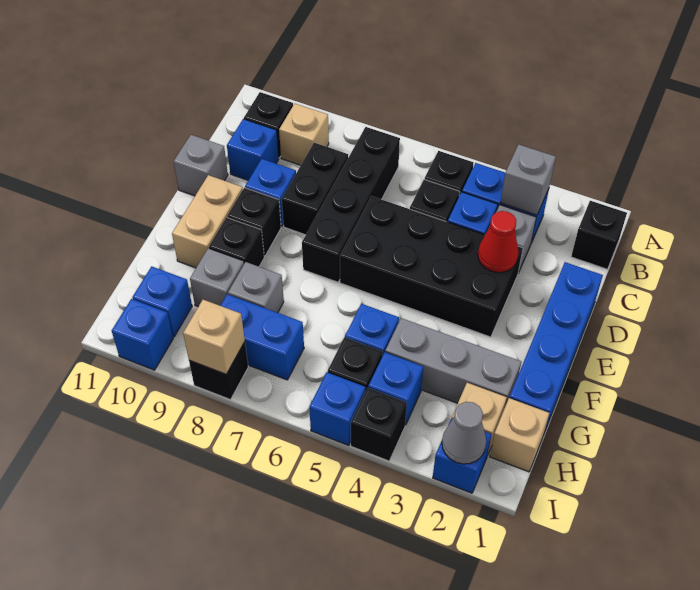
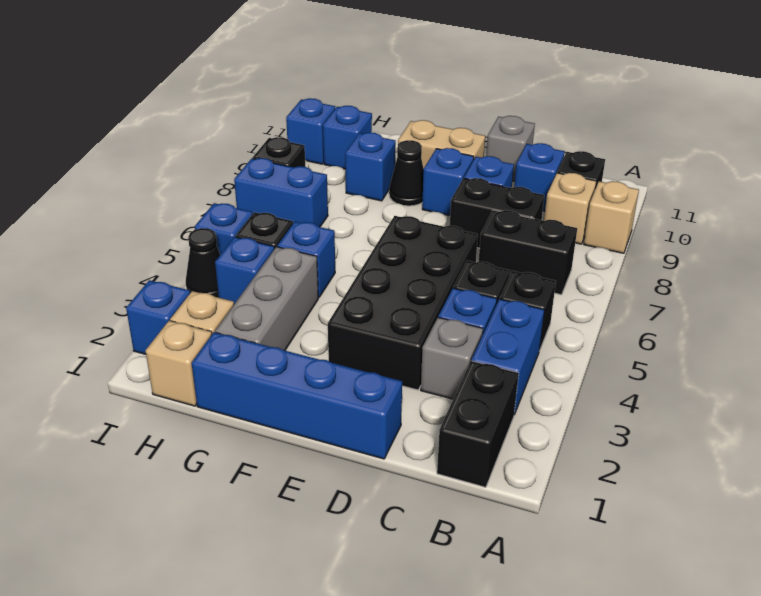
black 1x1 brick [571,201,627,269] -> black 1x2 brick [437,361,519,487]
grey 1x1 brick [500,144,556,215] -> none
black 1x4 brick [302,127,400,282] -> black 1x2 brick [479,210,577,295]
red 1x1 cone [478,211,519,272] -> none
black 1x1 brick [227,188,281,256] -> blue 1x1 brick [422,148,474,216]
black 1x1 brick [209,218,264,266] -> black 1x1 cone [389,140,424,206]
grey 1x1 brick [228,262,284,313] -> none
grey 1x1 brick [190,248,244,307] -> blue 1x1 brick [345,132,396,201]
blue 1x2 brick [220,294,304,380] -> blue 1x2 brick turned to [234,158,328,227]
grey 1x1 cone [442,402,486,464] -> none
black 1x1 brick [351,388,407,461] -> black 1x1 cone [186,228,220,298]
tan 1x1 brick [183,300,245,374] -> tan 1x1 brick moved to [584,181,639,253]

